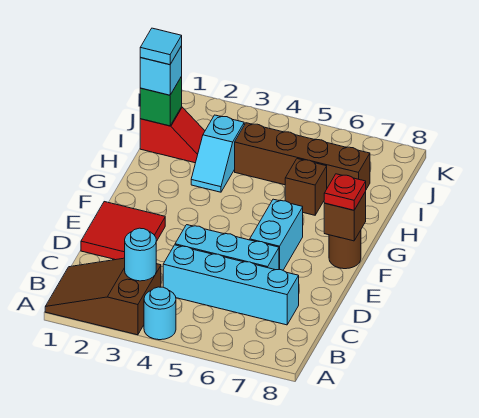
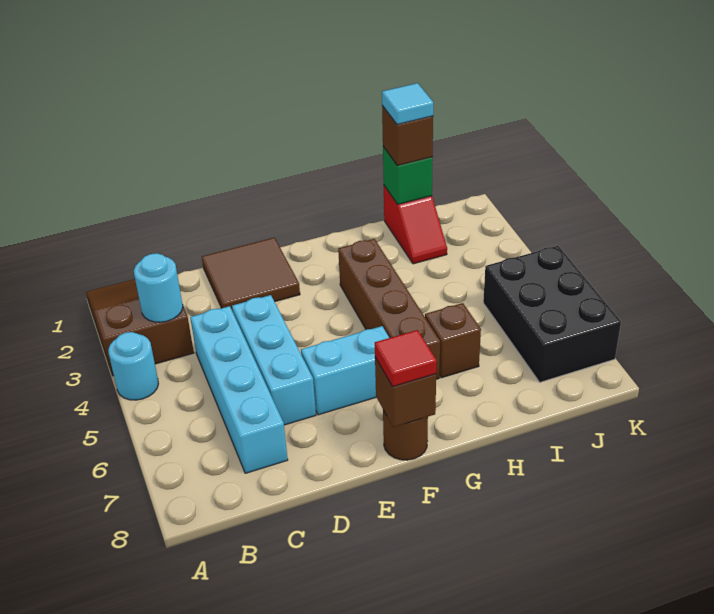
red 2x2 tile [81,202,165,260] -> brown 2x2 tile [202,238,300,311]
red 1x1 plate [324,174,366,210] -> red 1x1 tile [375,330,437,387]
cyan 1x2 slope [191,115,244,192] -> none
cyan 1x1 brick [140,46,182,95] -> brown 1x1 brick [382,106,433,166]
brown 1x4 brick [235,123,370,189] -> brown 1x4 brick moved to [338,239,440,379]
none -> black 2x3 brick [483,246,621,382]

